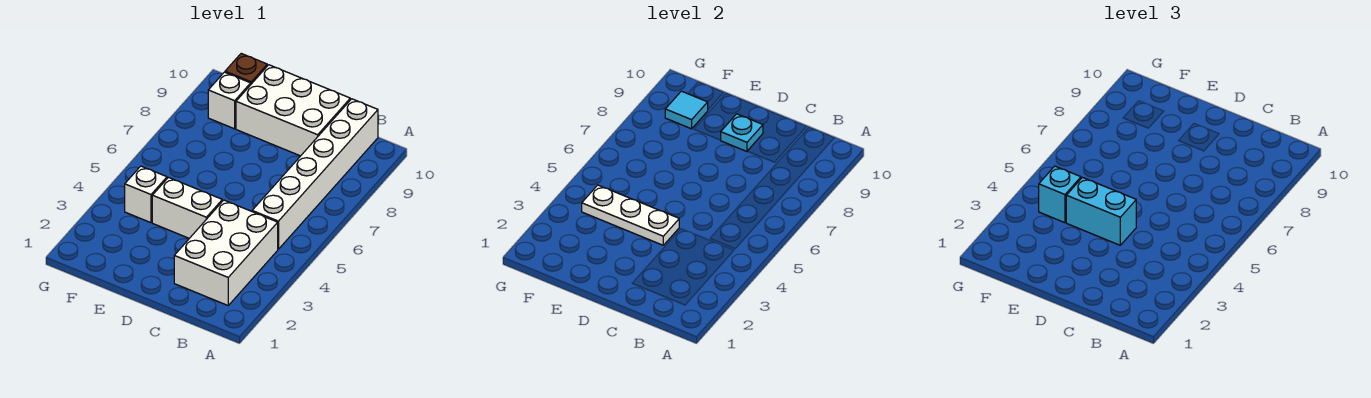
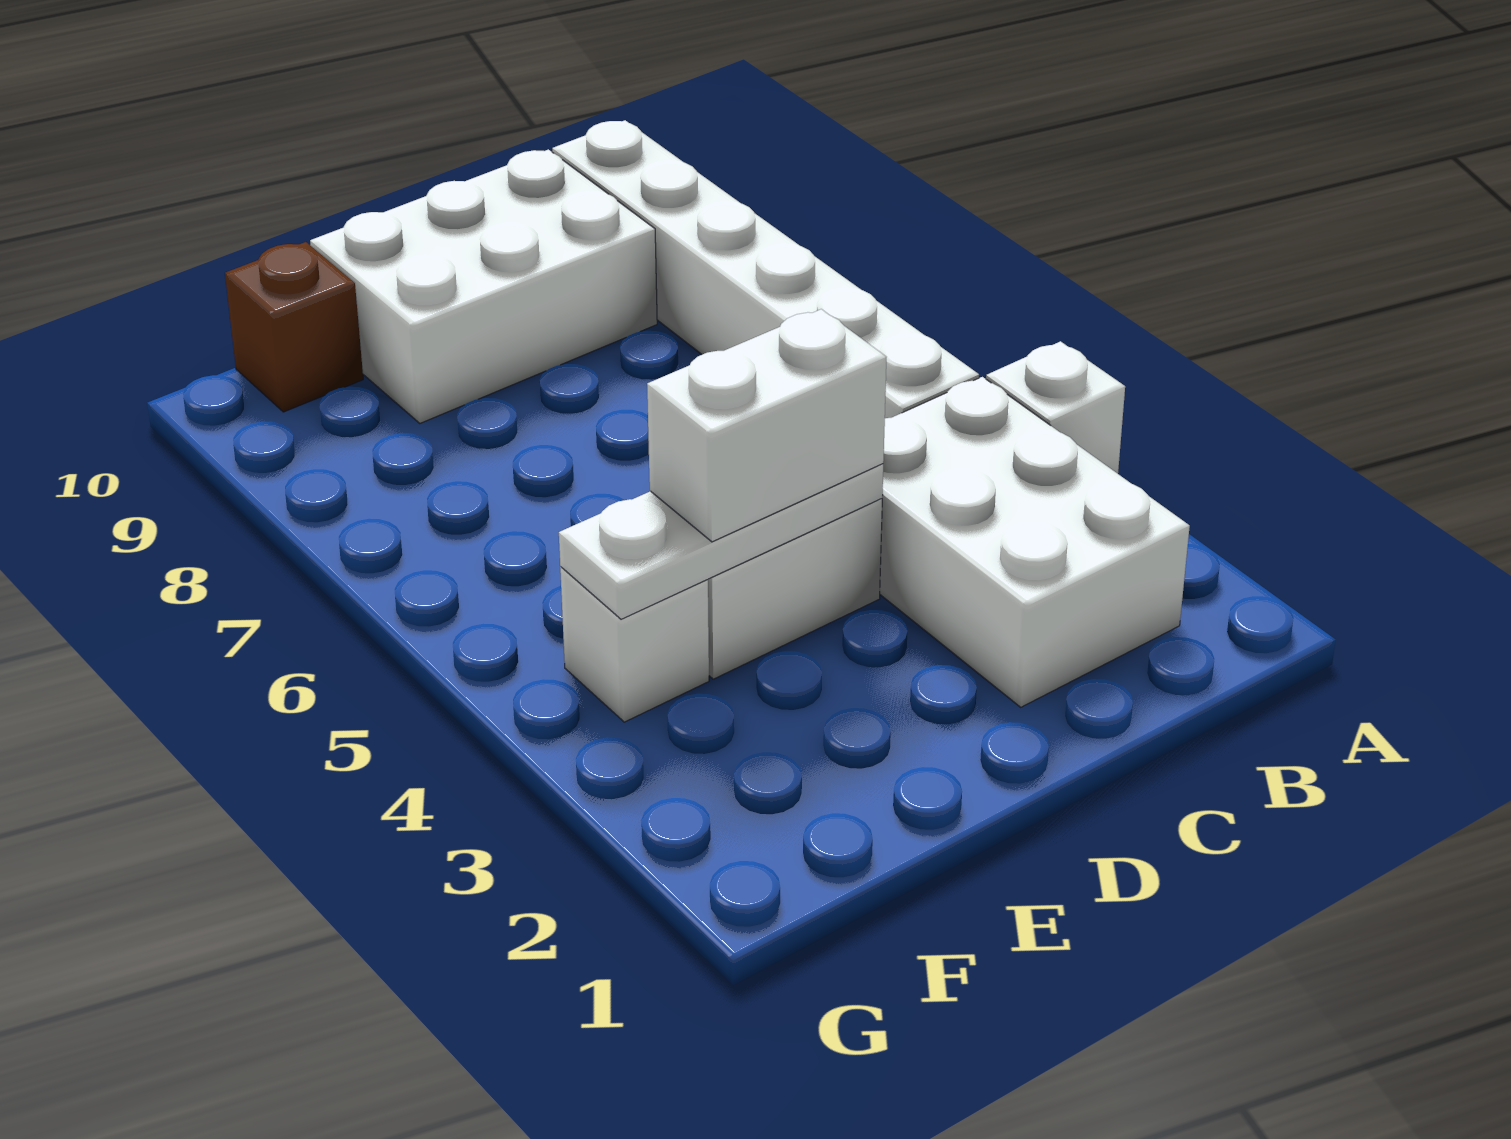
cyan 1x2 brick [1066,178,1136,245] -> white 1x2 brick [647,309,886,542]
cyan 1x1 plate [721,114,763,151] -> none
cyan 1x1 brick [1039,166,1081,223] -> none
white 1x1 brick [208,72,251,129] -> white 1x1 brick moved to [986,341,1125,474]
cyan 1x1 tile [665,91,708,129] -> none

